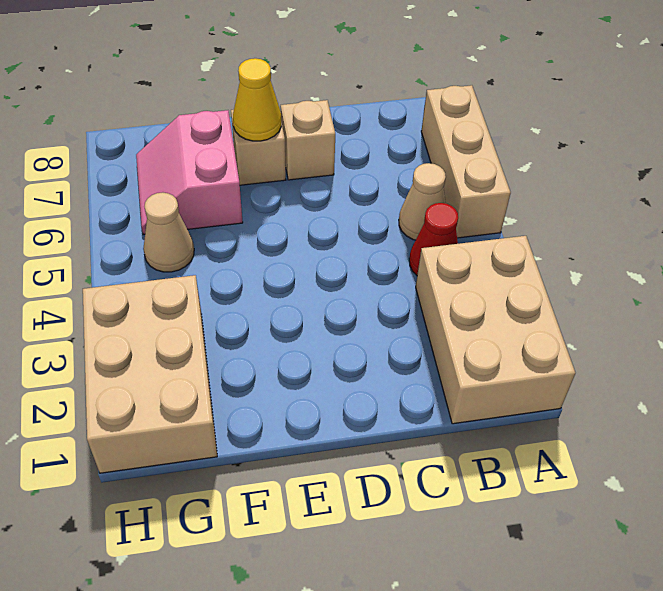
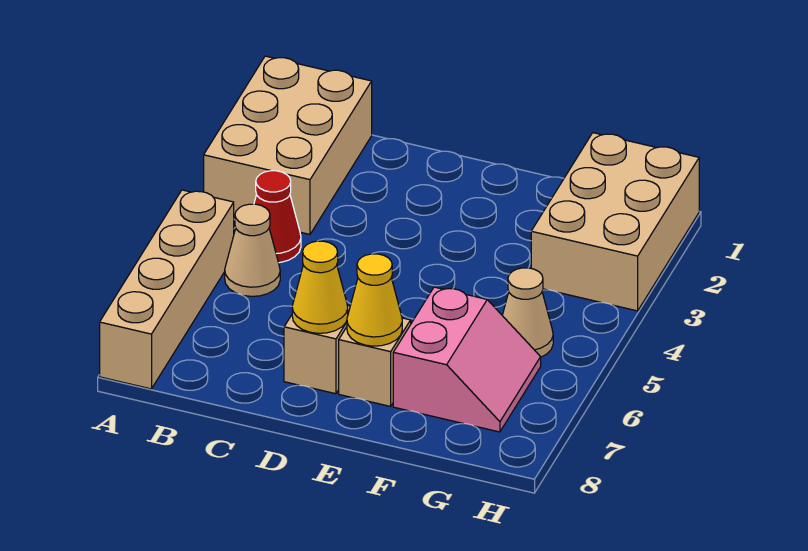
tan 1x3 brick [421,85,511,238] -> tan 1x4 brick [100,190,234,389]
none -> yellow 1x1 cone [292,241,348,333]

